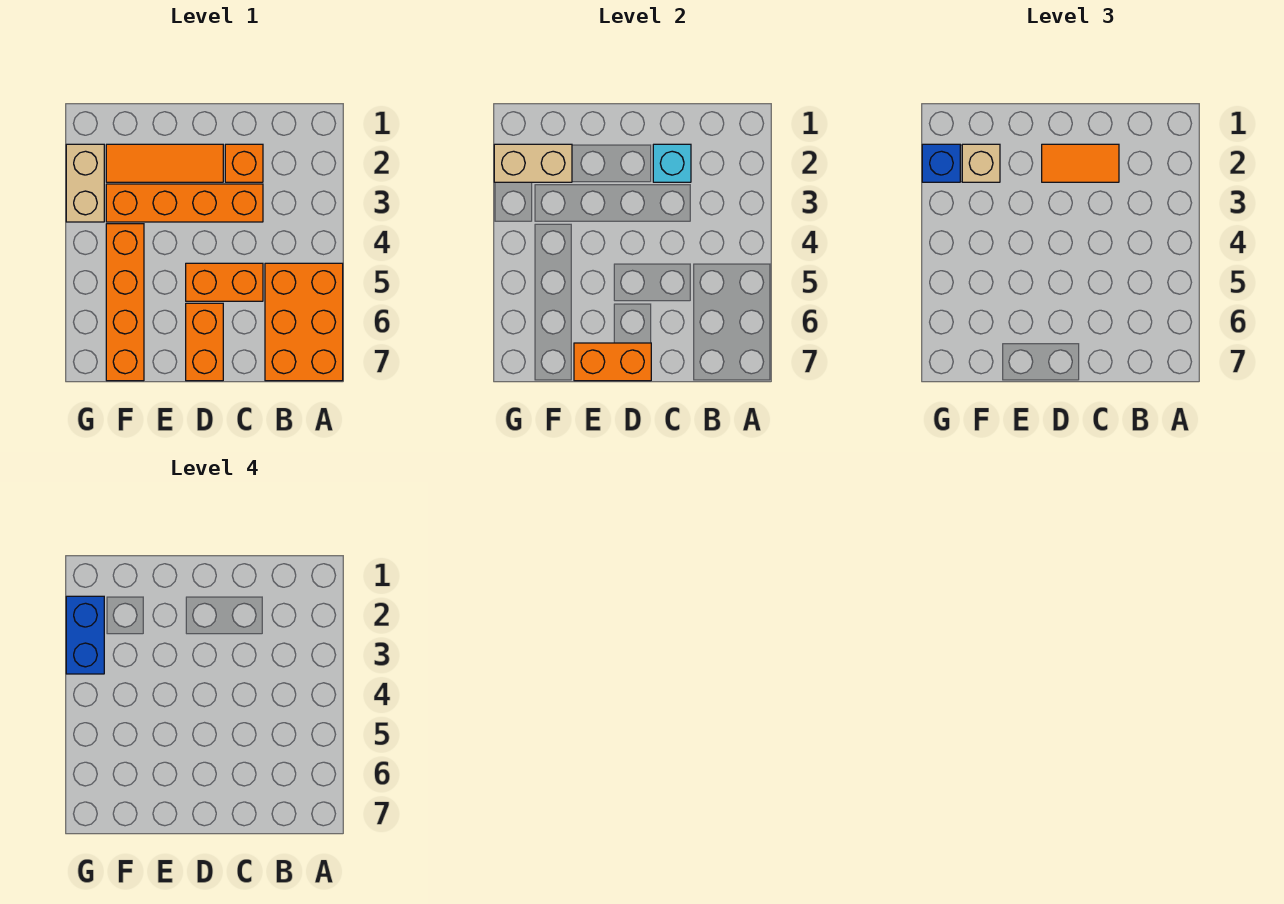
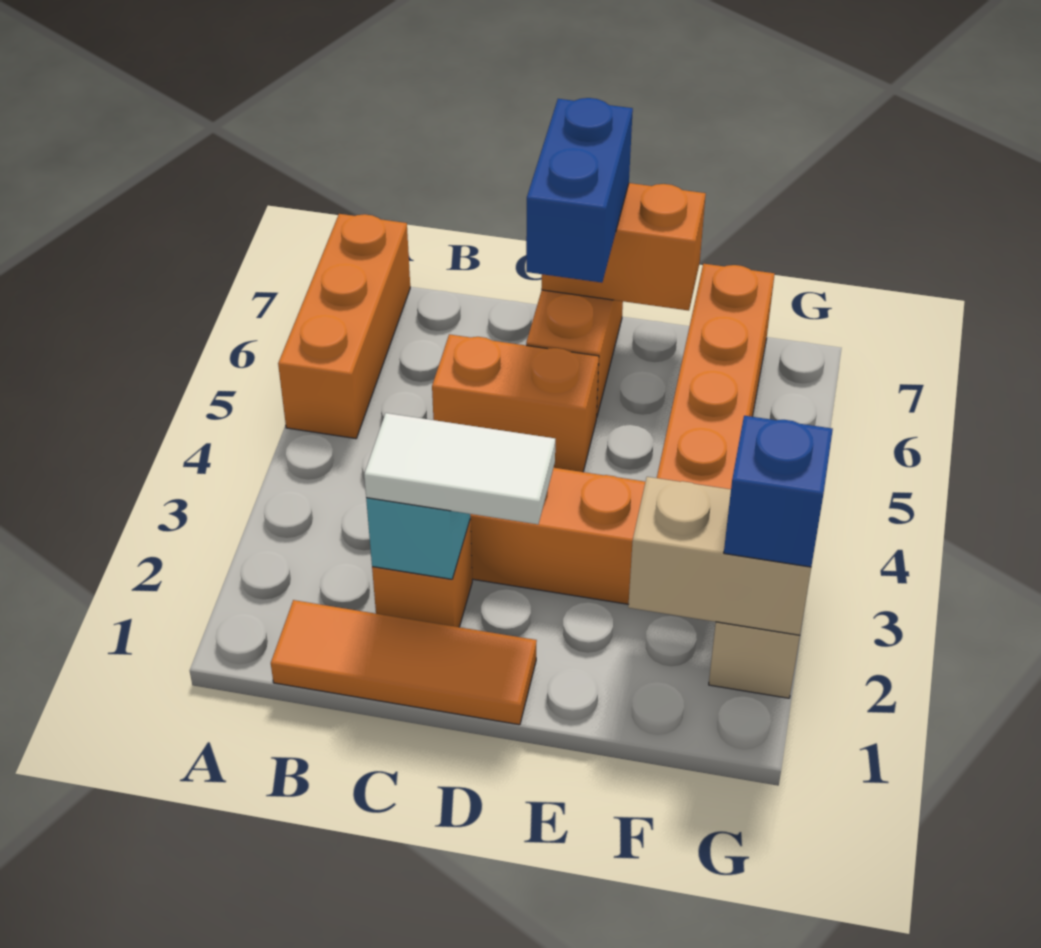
orange 2x3 brick [265,263,343,381] -> orange 1x3 brick [278,214,410,439]
orange 1x2 tile [1042,144,1119,182] -> white 1x2 tile [364,413,555,524]
orange 1x3 tile [106,144,223,182] -> orange 1x3 tile moved to [271,600,537,725]
tan 1x1 brick [962,144,1000,182] -> none
blue 1x2 brick [66,596,104,674] -> blue 1x2 brick moved to [526,98,633,283]

